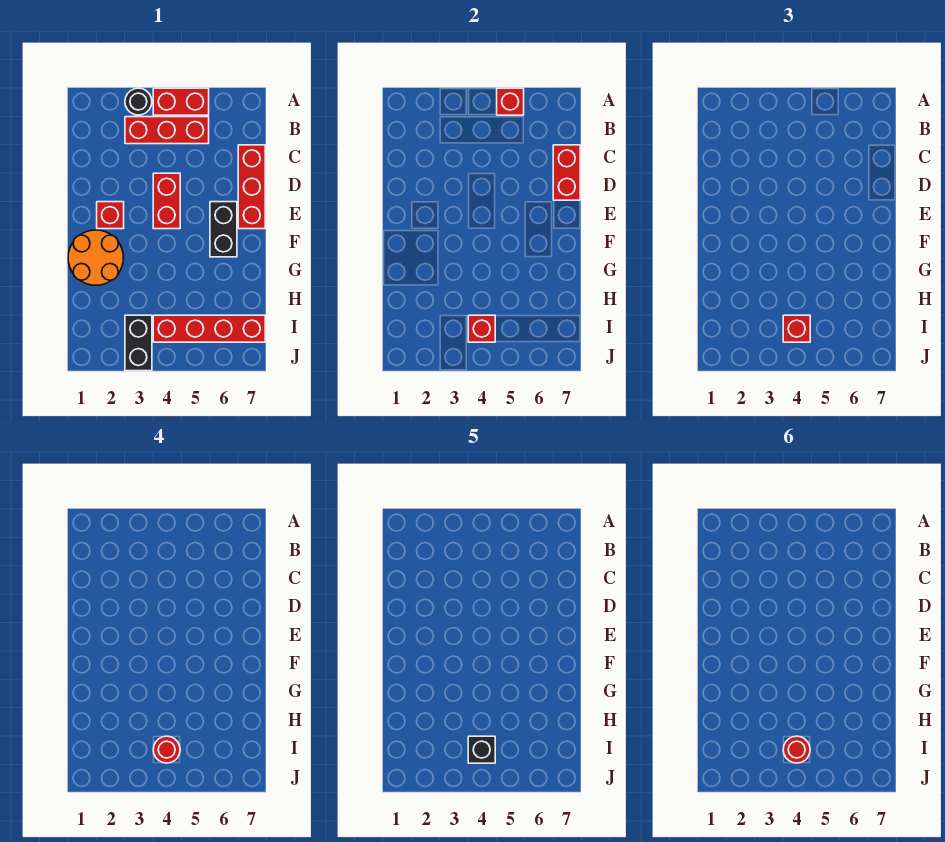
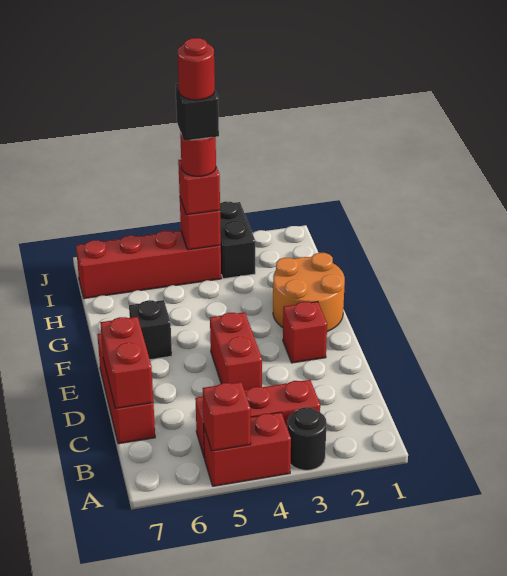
black 1x2 brick [210,202,237,257] -> black 1x1 brick [129,300,172,360]

